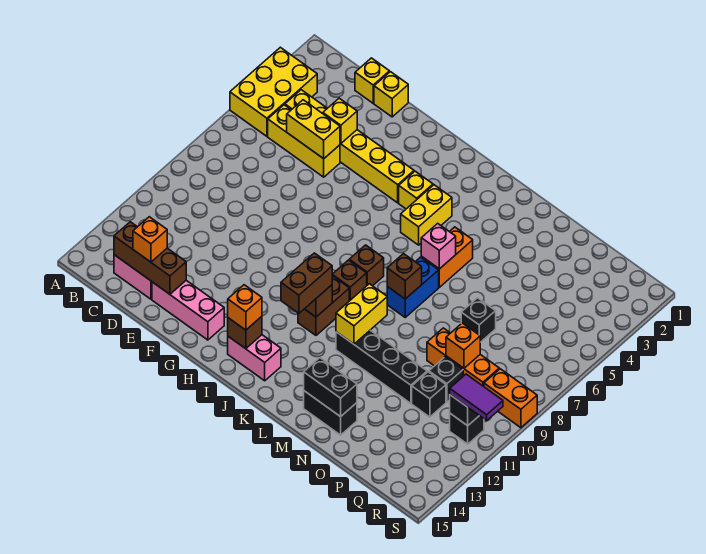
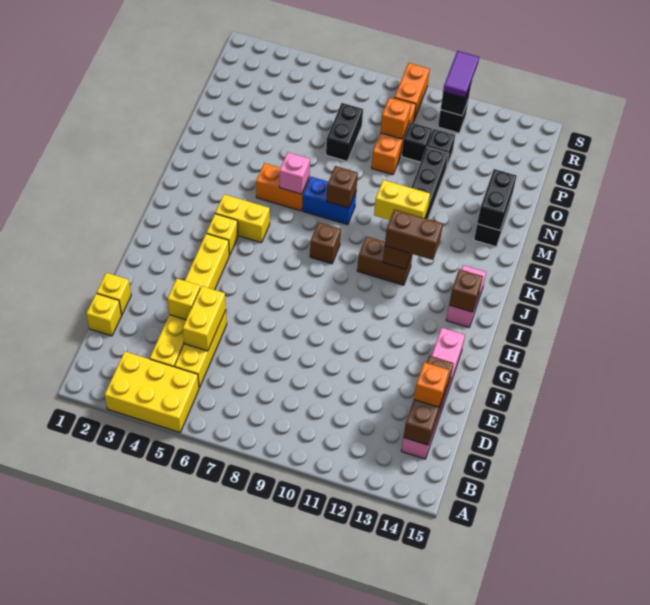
orange 1x1 brick [228,285,262,330] -> none
brown 1x1 brick [332,260,367,301] -> none
black 1x1 brick [461,298,496,342] -> black 1x2 brick [326,103,363,161]

